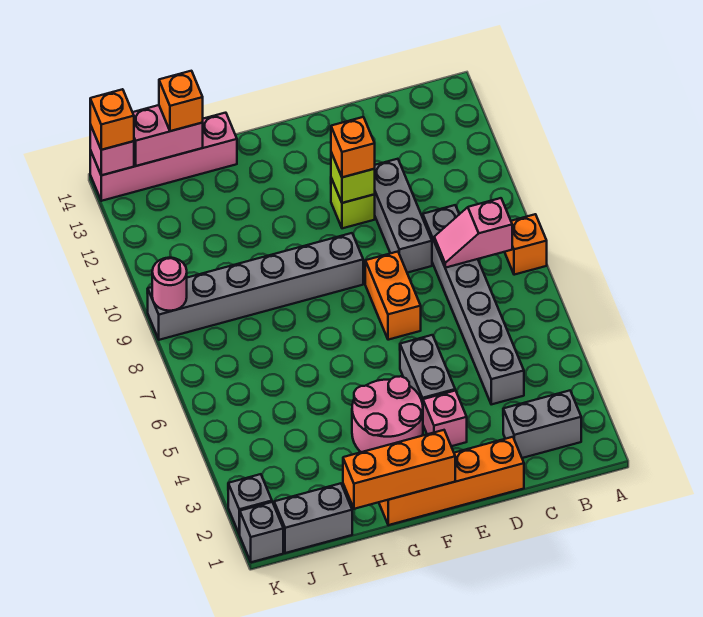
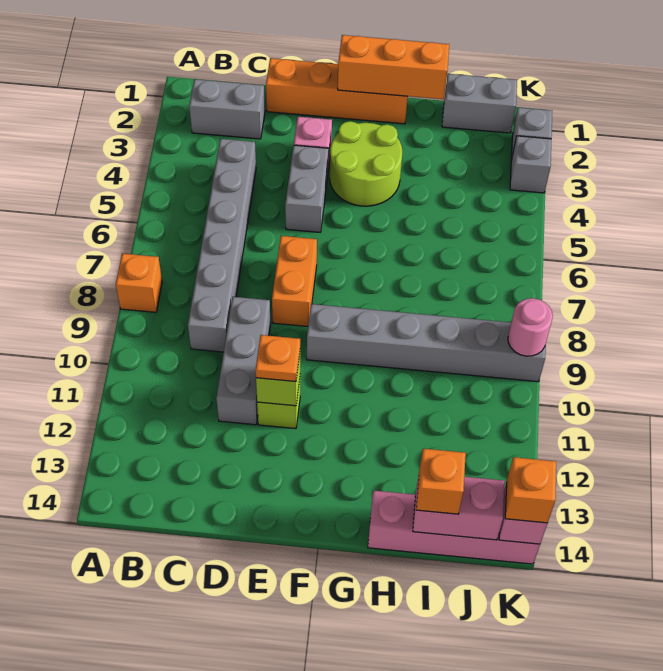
pink 1x2 slope [434,198,512,268] -> none
orange 1x1 brick [331,117,375,177] -> orange 1x1 plate [256,335,300,382]
pink 2x2 round brick [352,376,423,452] -> lime 2x2 round brick [330,121,402,206]
grey 1x1 brick [239,502,283,562] -> grey 1x1 brick moved to [510,136,551,193]

